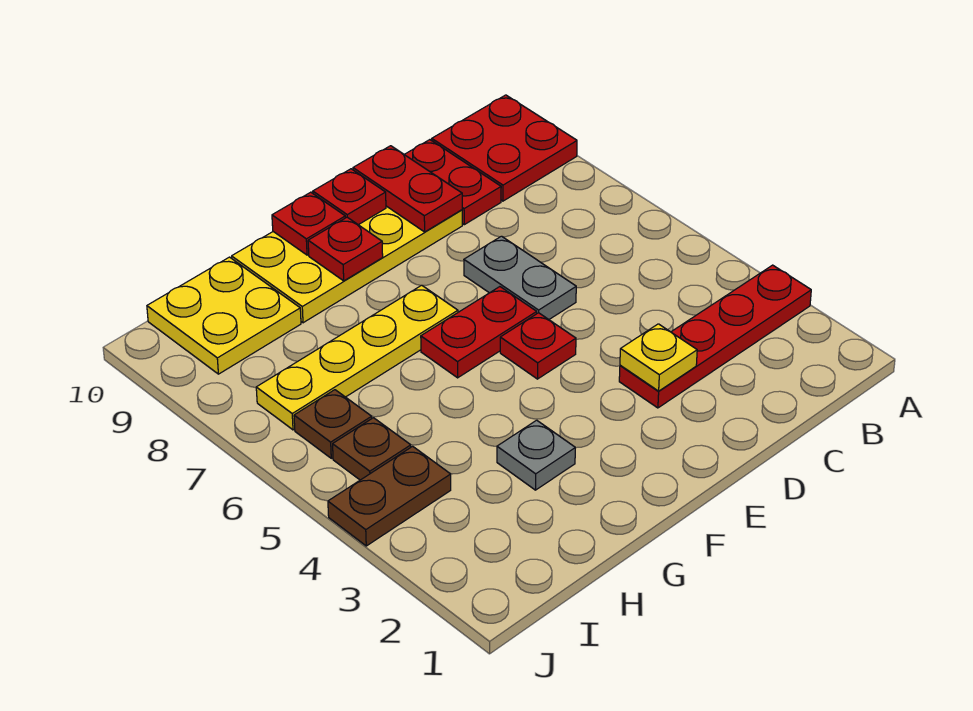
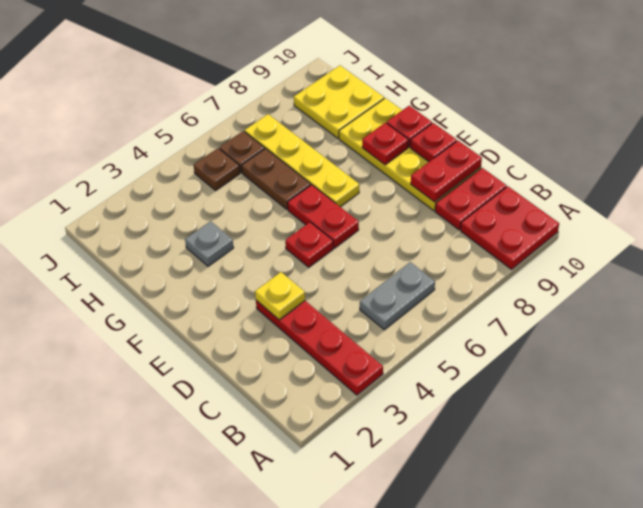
grey 1x2 plate [464,236,576,319] -> grey 1x2 plate moved to [360,262,435,330]
brown 1x2 plate [328,446,451,546] -> brown 1x2 plate moved to [242,148,311,209]

